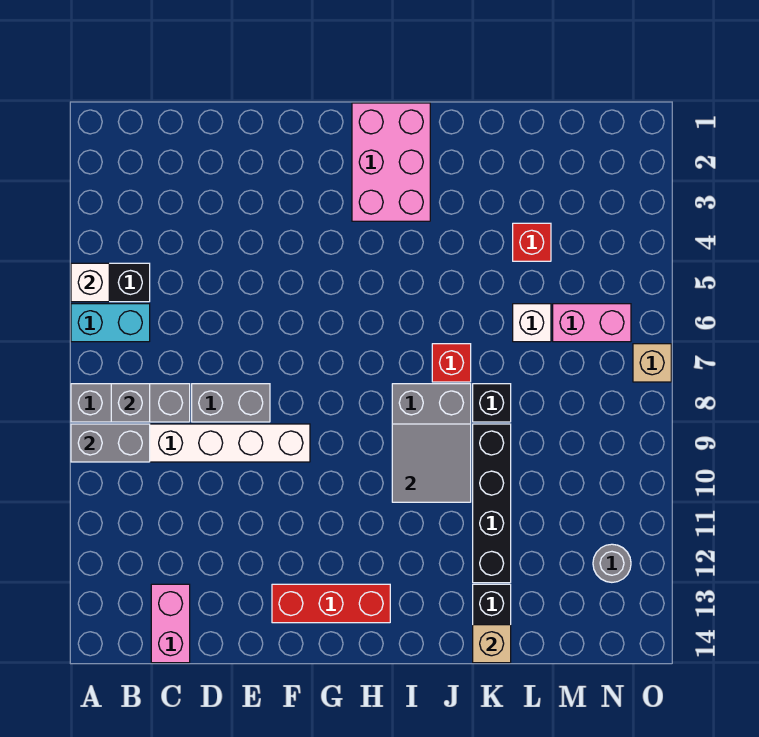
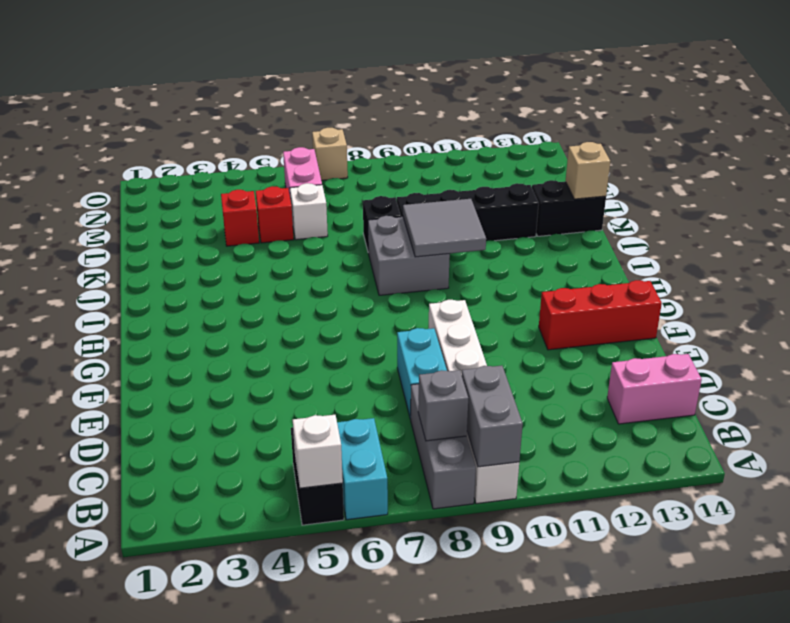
grey 1x2 brick [192,384,270,422] -> cyan 1x2 brick [397,328,447,419]
red 1x3 brick [272,584,390,623] -> red 1x3 brick turned to [539,280,662,350]
pink 2x3 brick [352,103,430,221] -> none
red 1x1 brick [432,344,471,382] -> red 1x1 brick moved to [256,186,294,243]
grey 1x1 round brick [593,544,631,582] -> none

